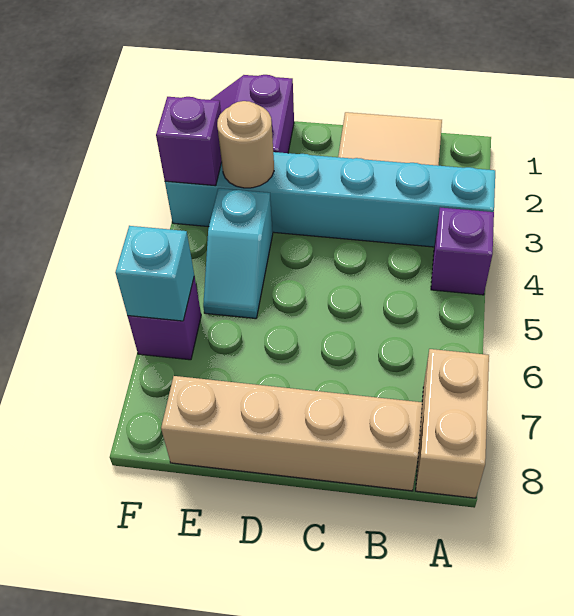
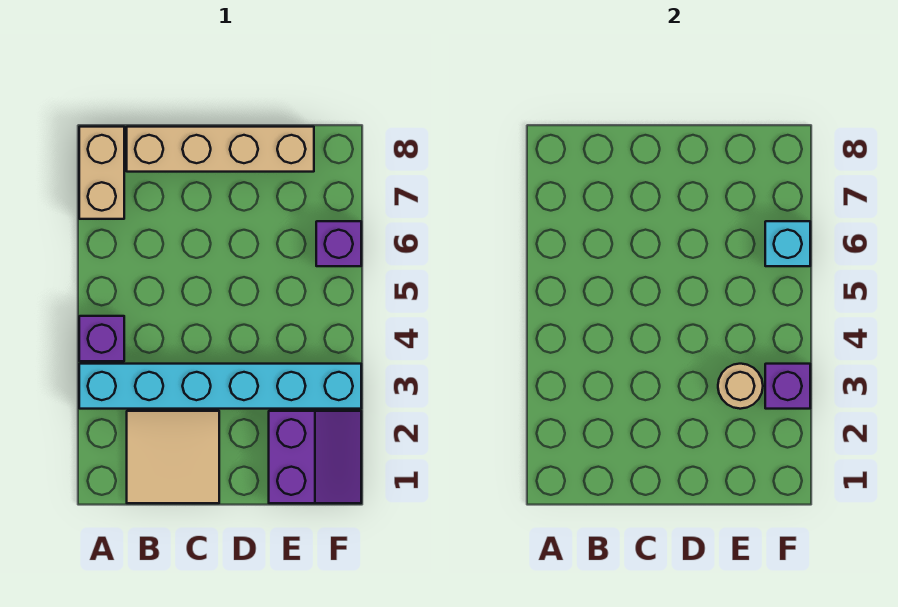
cyan 1x2 slope [203,188,273,318] -> none

